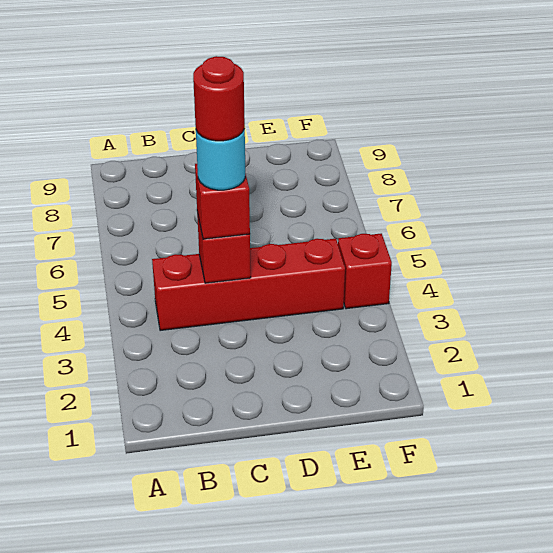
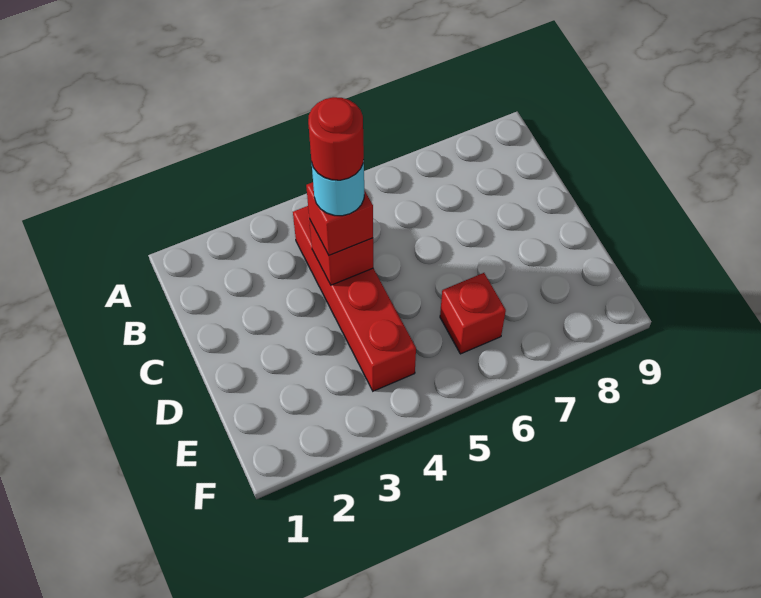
red 1x1 brick [338,233,392,309] -> red 1x1 brick moved to [440,273,506,354]

